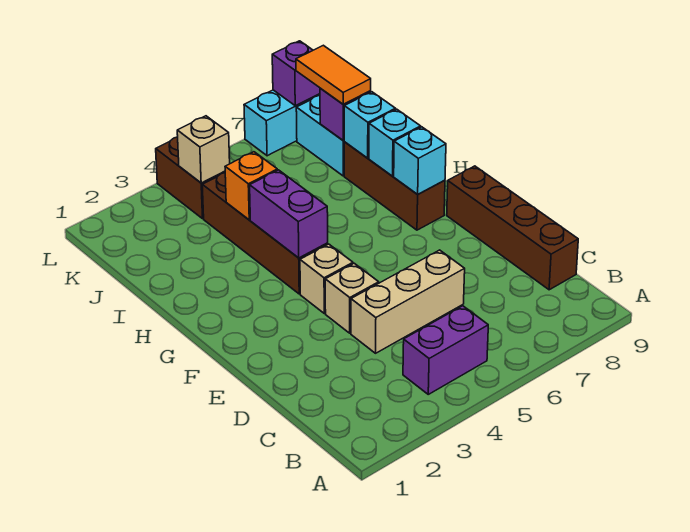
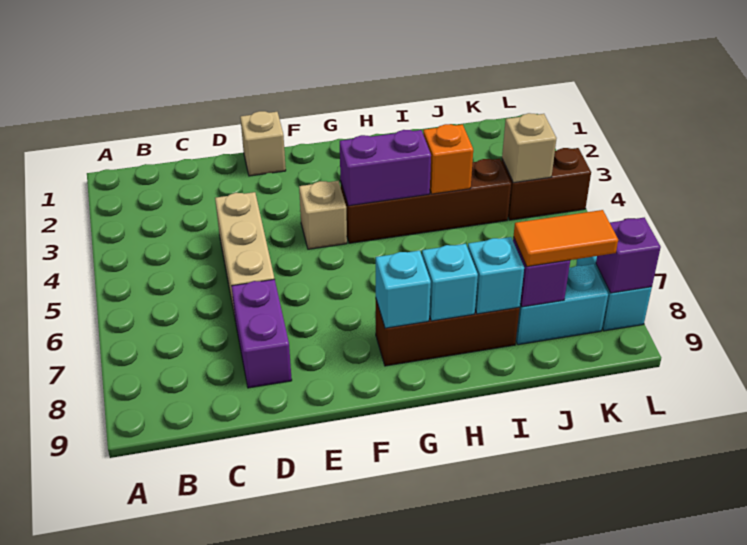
purple 1x2 brick [403,306,488,394] -> purple 1x2 brick moved to [232,279,292,388]
brown 1x4 brick [447,166,578,290] -> none
tan 1x1 brick [325,263,379,333] -> tan 1x1 brick moved to [240,111,286,176]

